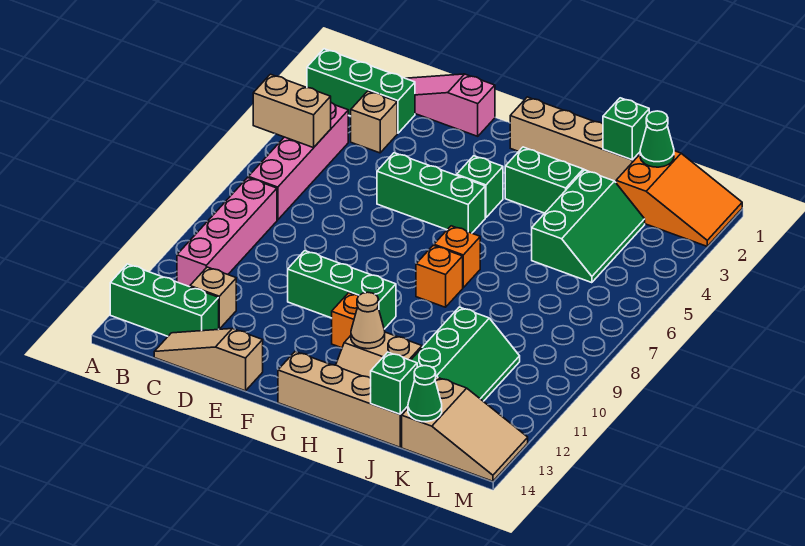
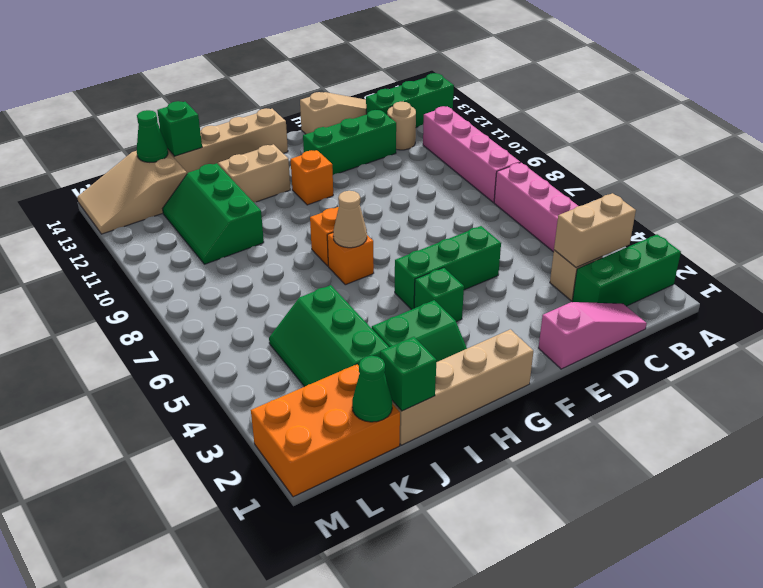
tan 1x2 brick [253,74,331,148] -> tan 1x2 brick moved to [554,193,636,268]
tan 1x1 brick [190,267,236,329] -> tan 1x1 round brick [387,102,416,150]
green 1x3 brick [288,251,396,329] -> green 1x3 brick moved to [303,110,396,175]
tan 1x1 cone [351,292,385,349] -> tan 1x1 cone moved to [333,191,367,248]
orange 2x3 slope [616,151,742,246] -> orange 2x3 brick [251,364,400,497]

